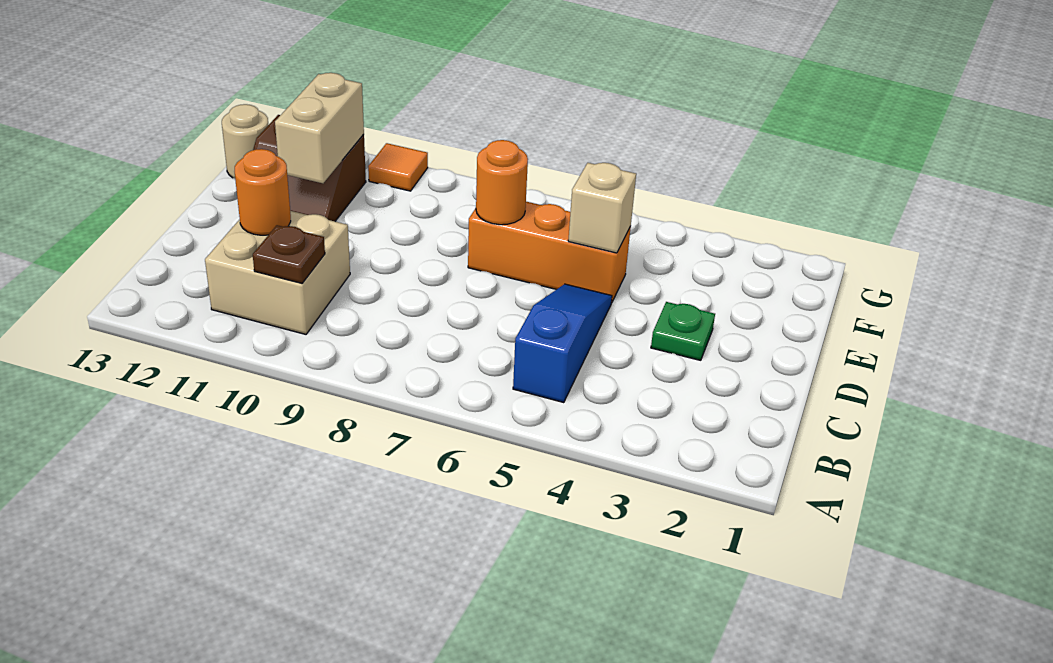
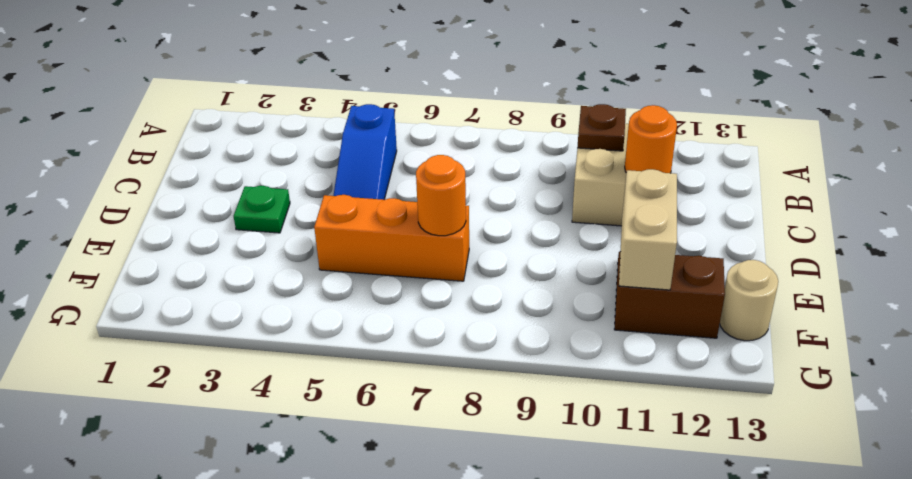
tan 1x1 brick [568,163,636,253] -> none
orange 1x1 tile [368,143,428,191] -> none

